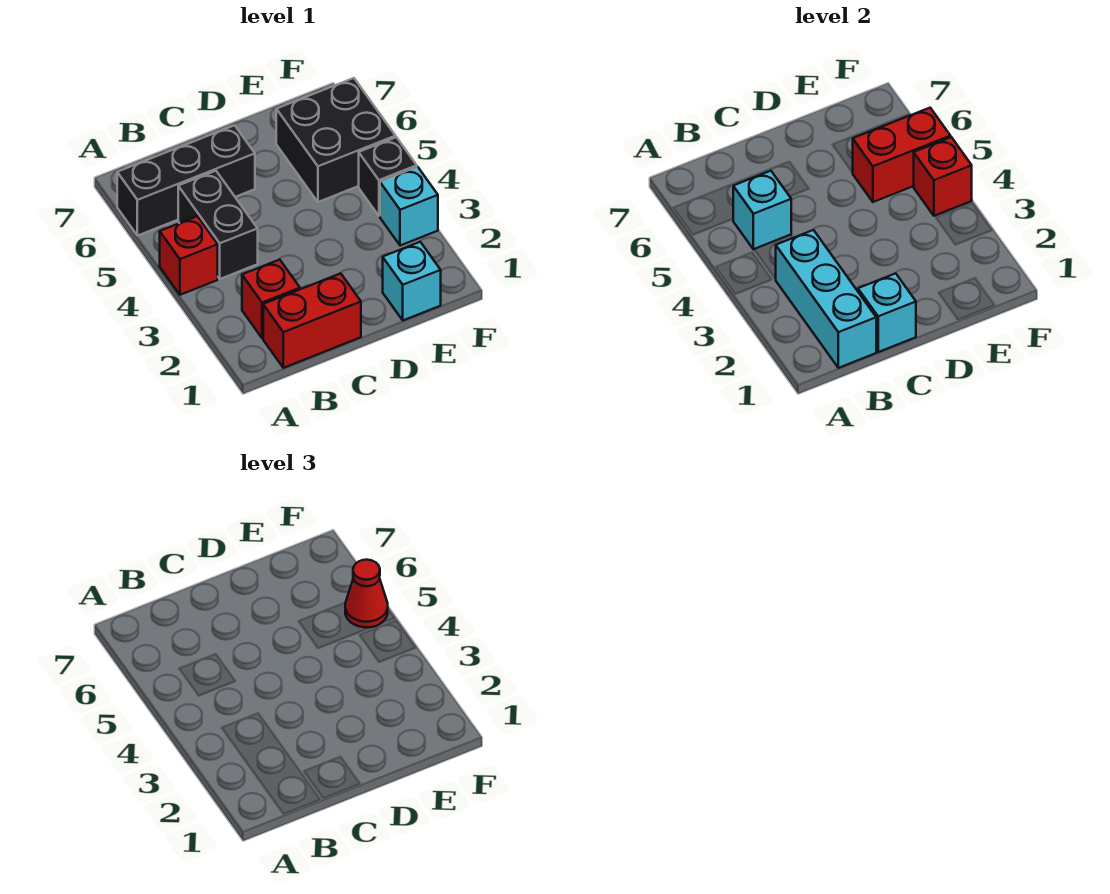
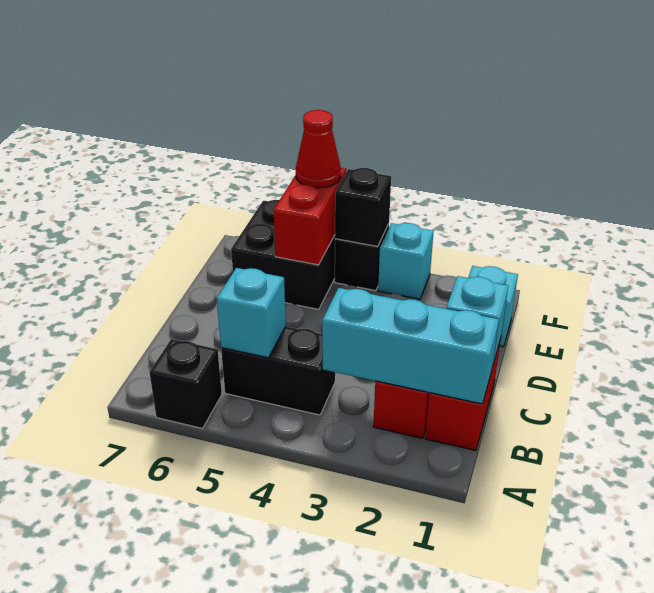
red 1x1 brick [160,216,218,295] -> none
black 1x3 brick [117,125,255,236] -> black 1x1 brick [149,339,222,429]
red 1x1 brick [914,137,972,216] -> black 1x1 brick [335,168,391,246]

